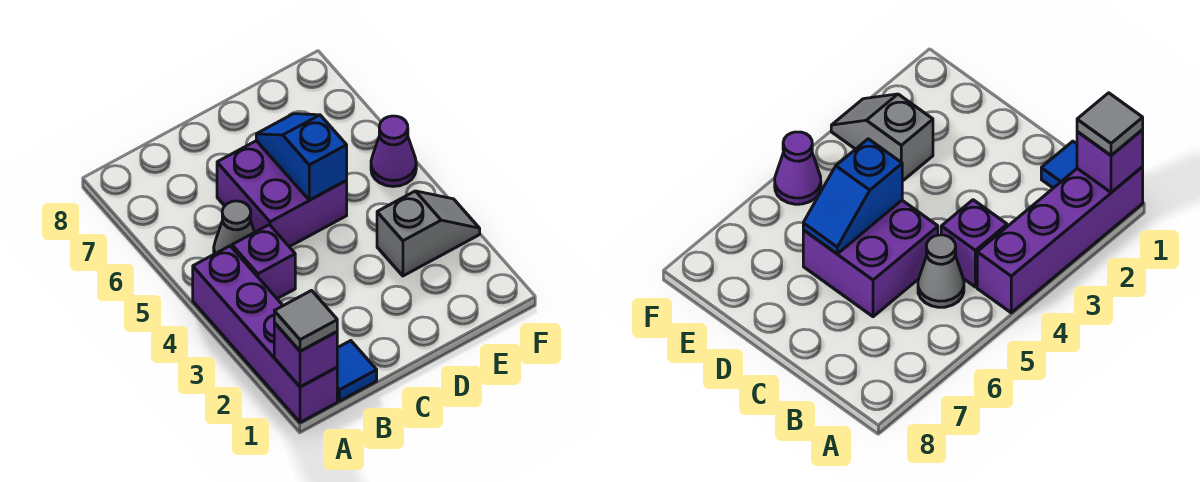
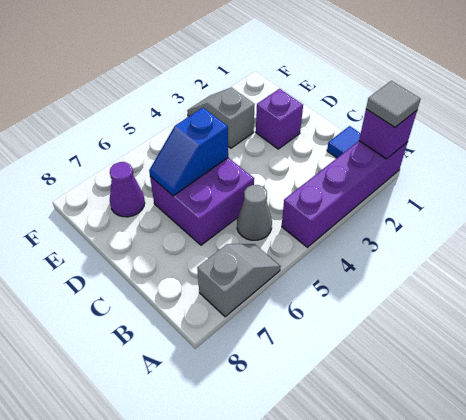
none -> grey 1x2 slope [197,244,281,317]
purple 1x1 brick [232,225,295,299] -> purple 1x1 brick moved to [256,89,303,149]
purple 1x1 cone [371,116,416,186] -> purple 1x1 cone moved to [110,162,145,217]

